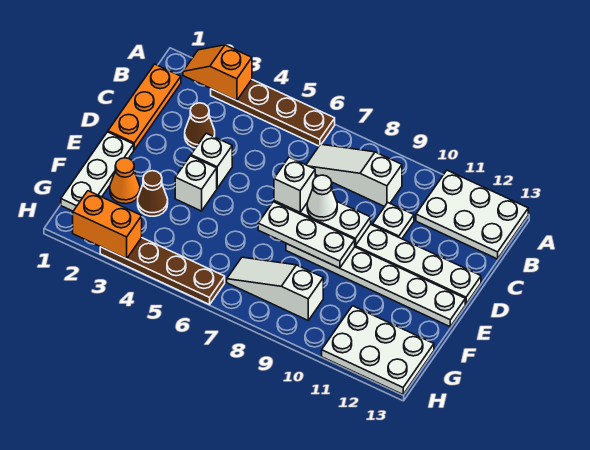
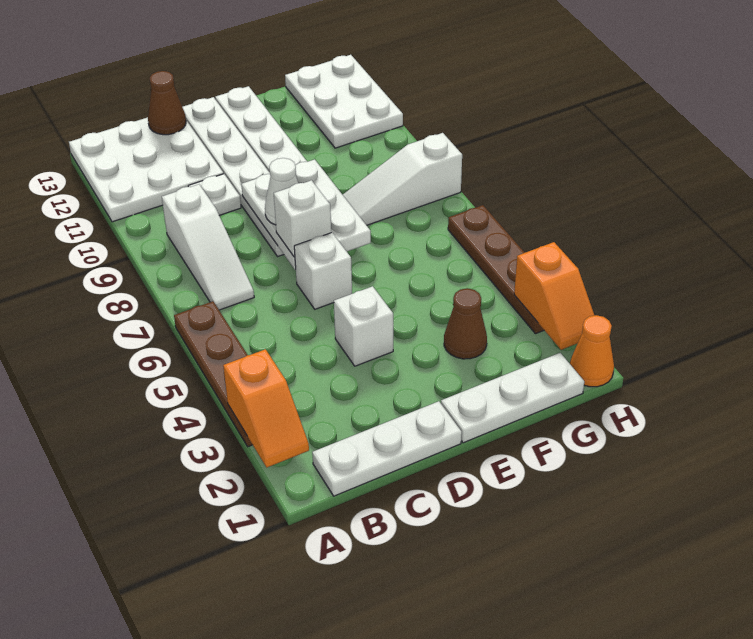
white 2x3 plate [416,170,528,259] -> white 3x3 plate [69,117,224,222]
orange 1x3 plate [108,64,181,150] -> white 1x3 plate [312,401,462,496]
brown 1x1 cone [185,103,215,148] -> brown 1x1 cone moved to [148,71,186,135]
white 1x1 brick [175,156,217,211] -> white 1x1 brick moved to [294,233,352,309]
orange 1x1 cone [110,158,140,204] -> orange 1x1 cone moved to [570,315,614,387]
white 1x3 slope [227,257,323,320] -> white 1x3 slope turned to [343,133,462,225]
orange 1x2 brick [73,191,142,259] -> orange 1x2 slope [514,242,595,350]

